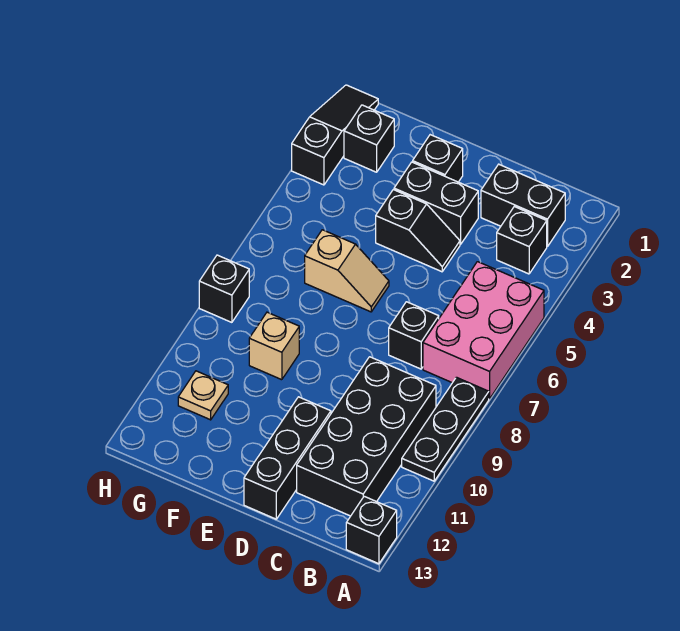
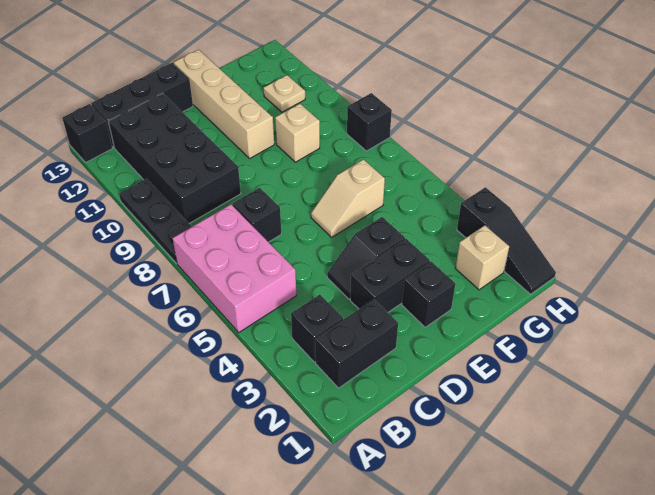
black 1x3 brick [244,397,331,519] -> black 1x3 brick turned to [91,63,193,148]
none -> tan 1x4 brick [174,50,274,158]
black 1x1 brick [344,105,394,172] -> tan 1x1 brick [455,225,509,290]

